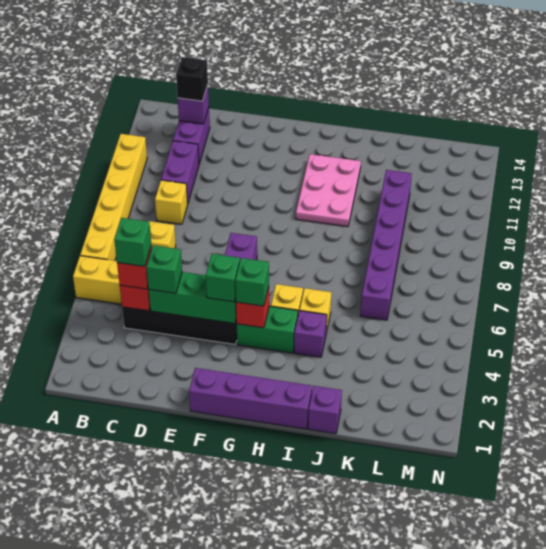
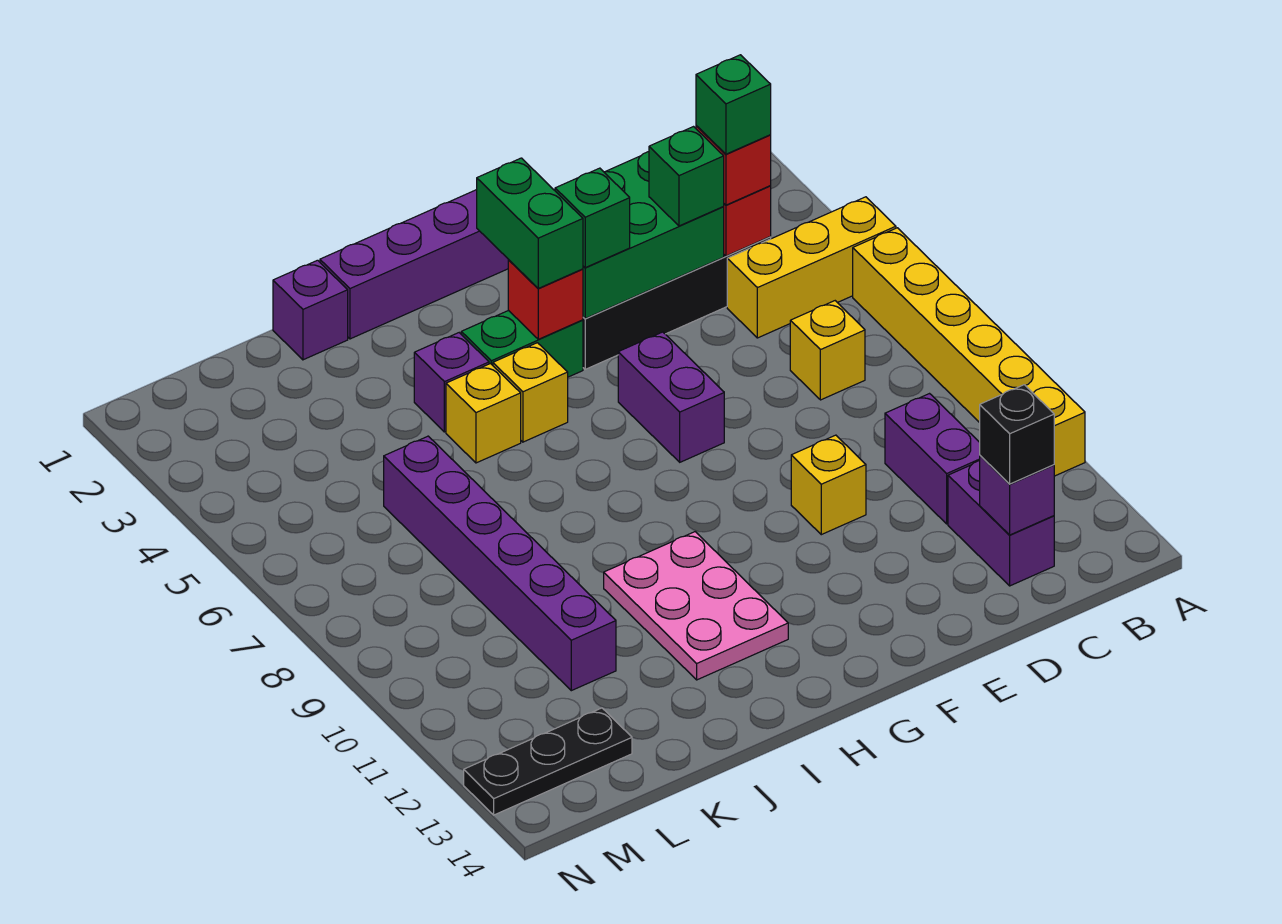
yellow 1x1 brick [155,180,188,224] -> yellow 1x1 brick moved to [791,435,866,535]
green 1x3 brick [149,272,236,324] -> green 2x3 brick [583,152,724,318]
green 1x1 brick [235,258,269,306] -> green 1x2 brick [477,158,583,288]
none -> black 1x3 plate [464,708,632,815]

